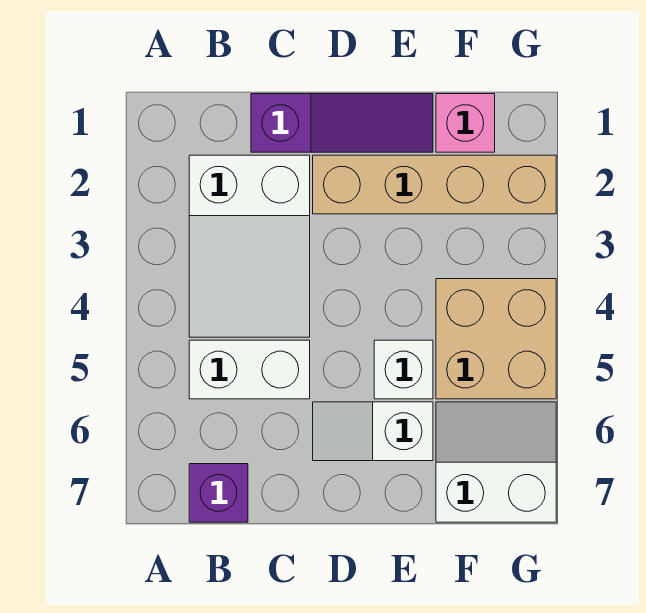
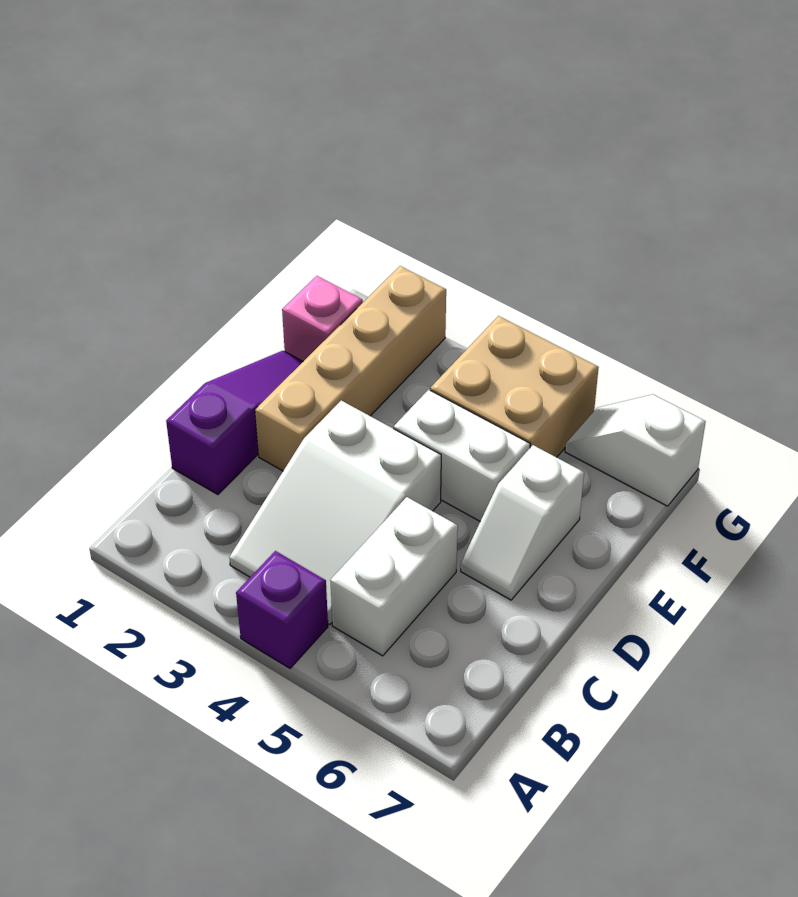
white 2x3 slope [189,155,310,337] -> white 2x3 slope turned to [229,400,441,624]
purple 1x1 brick [189,464,248,522] -> purple 1x1 brick moved to [236,551,328,668]
white 1x1 brick [374,340,433,399] -> white 1x2 brick [394,390,530,521]
white 2x2 slope [436,402,556,522] -> white 1x2 slope [565,395,706,506]

